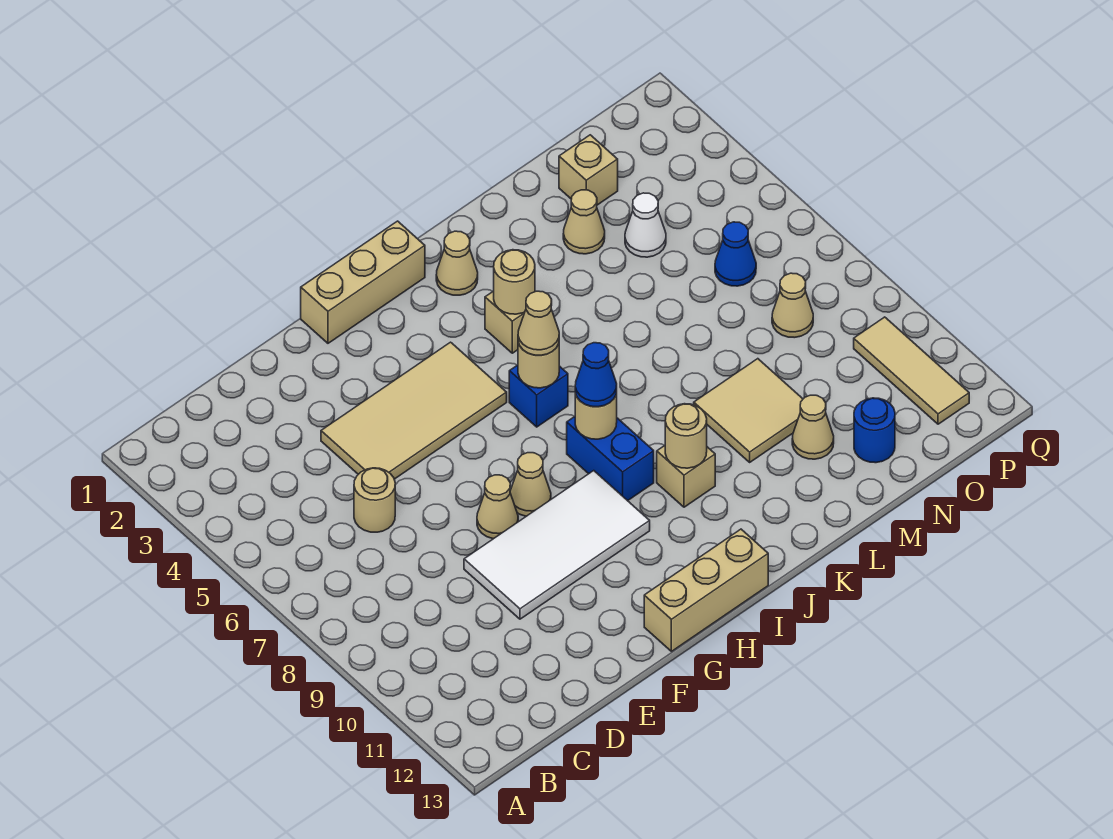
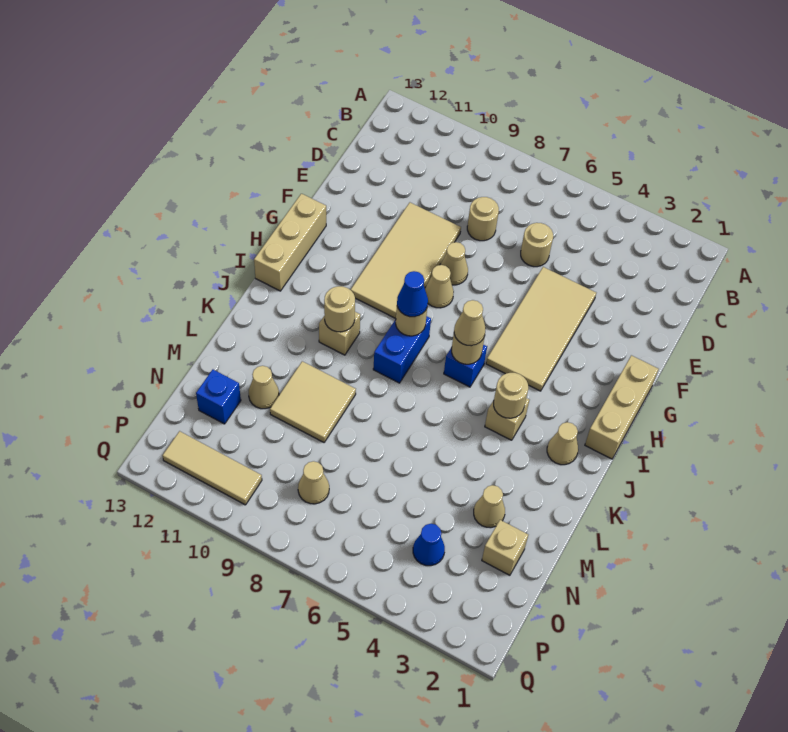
none -> tan 1x1 round brick [467,197,499,241]
white 2x4 tile [464,471,650,619] -> tan 2x4 tile [351,203,461,319]
blue 1x2 brick [567,417,654,501] -> blue 1x2 brick turned to [373,316,431,383]
white 1x1 cone [625,193,666,257] -> none
blue 1x1 round brick [854,398,895,463] -> blue 1x1 brick [196,370,241,424]
blue 1x1 cone [715,222,756,286] -> blue 1x1 cone moved to [413,524,445,566]

